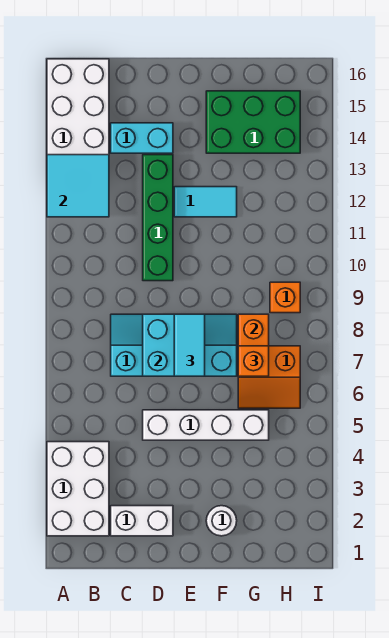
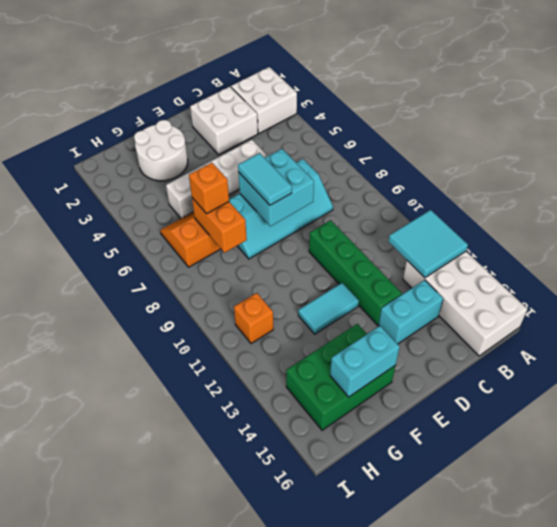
white 2x3 brick [47,442,109,536] -> white 2x2 brick [231,67,297,133]
white 1x2 brick [111,506,173,536] -> white 2x2 brick [190,87,258,155]
white 1x1 round brick [206,506,237,536] -> white 2x2 round brick [134,120,188,181]
none -> cyan 1x2 brick [330,326,400,397]
orange 1x1 brick [270,282,300,313] -> orange 1x1 brick moved to [234,293,273,344]

